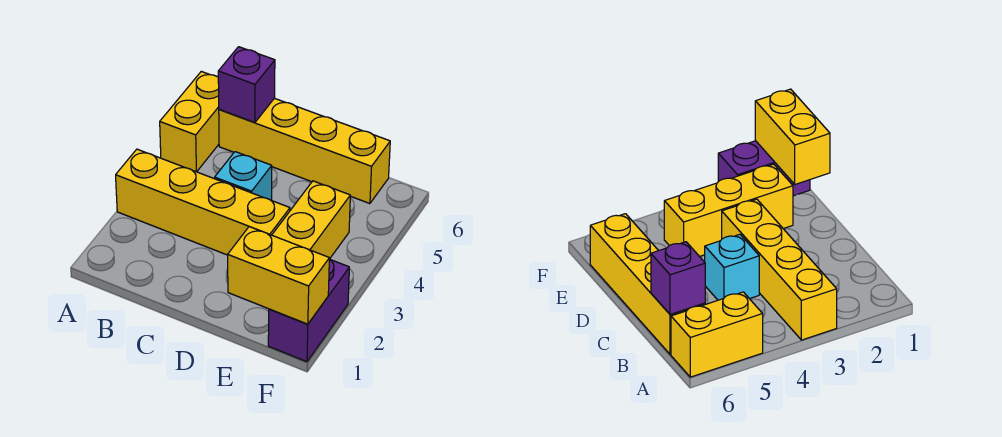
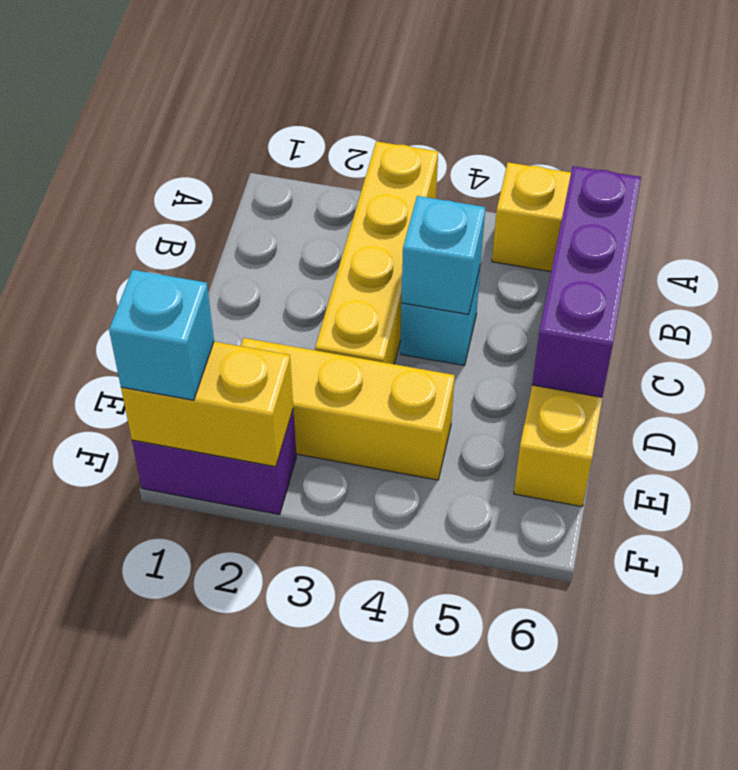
purple 1x1 brick [218,47,275,122] -> purple 1x3 brick [532,166,641,397]
none -> cyan 1x1 brick [402,196,485,314]
yellow 1x2 brick [228,227,329,324] -> yellow 1x2 brick turned to [121,342,293,467]
none -> cyan 1x1 brick [109,270,214,400]

